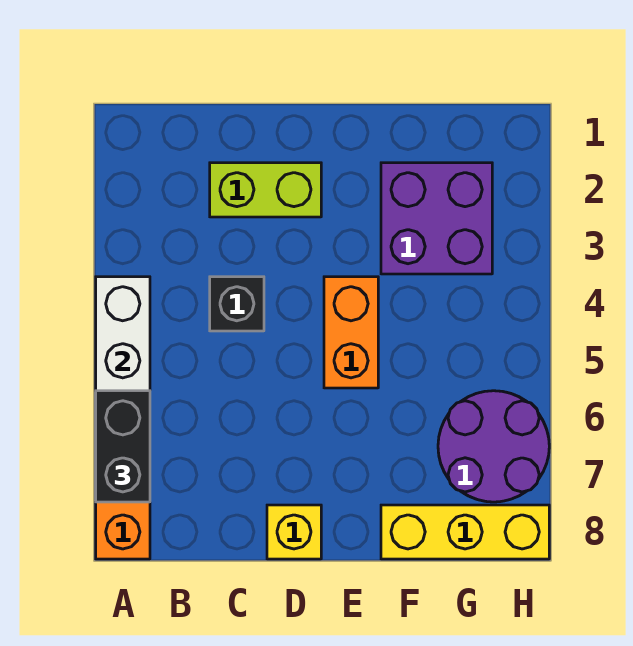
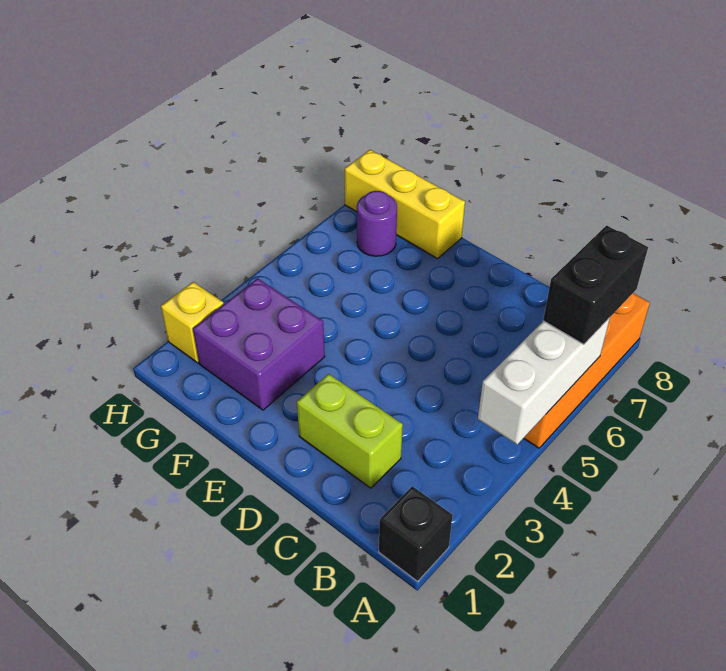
black 1x1 brick [210,277,264,331] -> black 1x1 brick moved to [379,486,453,581]
yellow 1x1 brick [267,505,321,559] -> yellow 1x1 brick moved to [161,282,224,363]
orange 1x2 brick [324,277,378,388] -> none
purple 2x2 round brick [438,391,549,502] -> purple 1x1 round brick [357,191,397,256]

